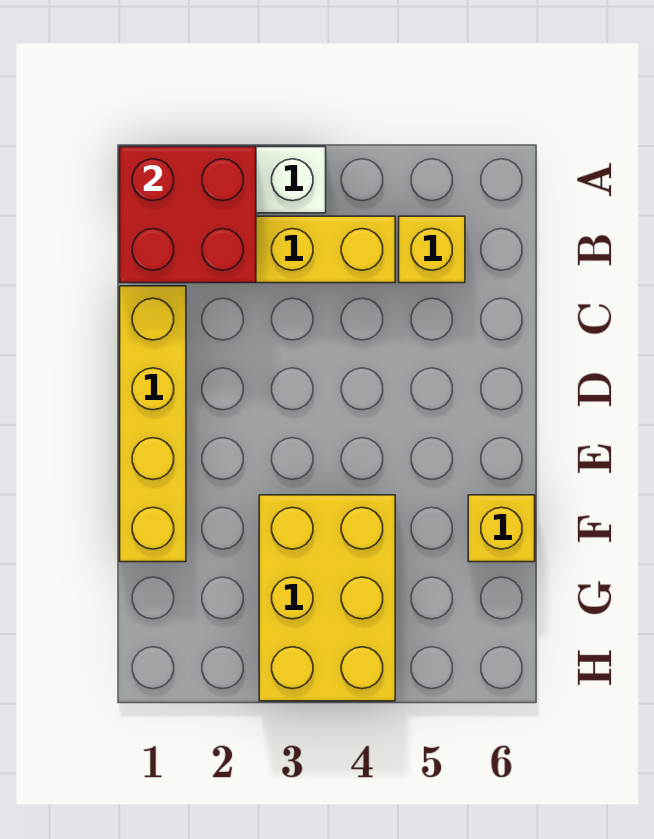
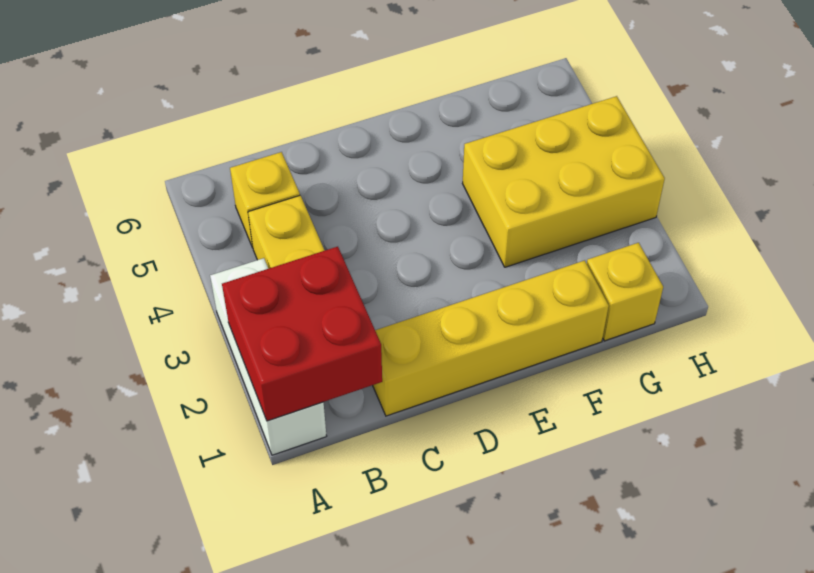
yellow 1x1 brick [468,495,535,562] -> yellow 1x1 brick moved to [587,243,663,341]

